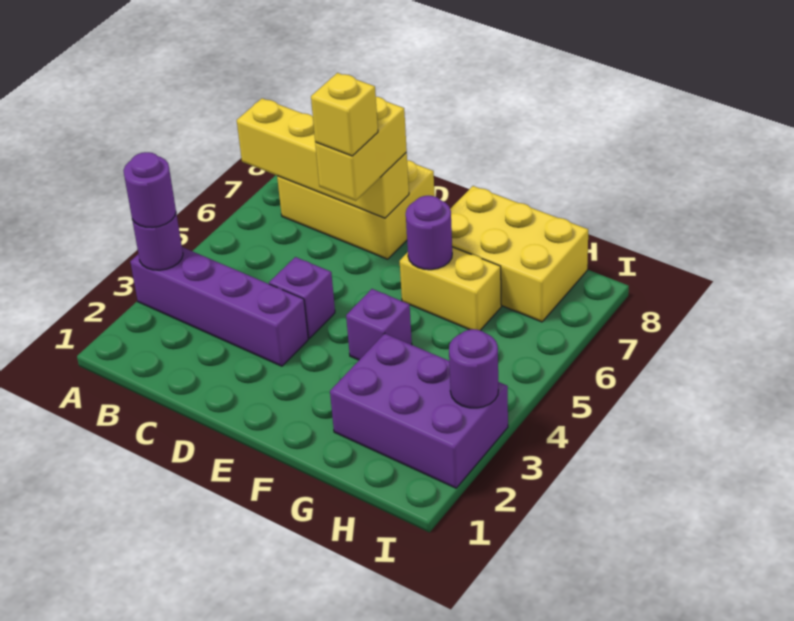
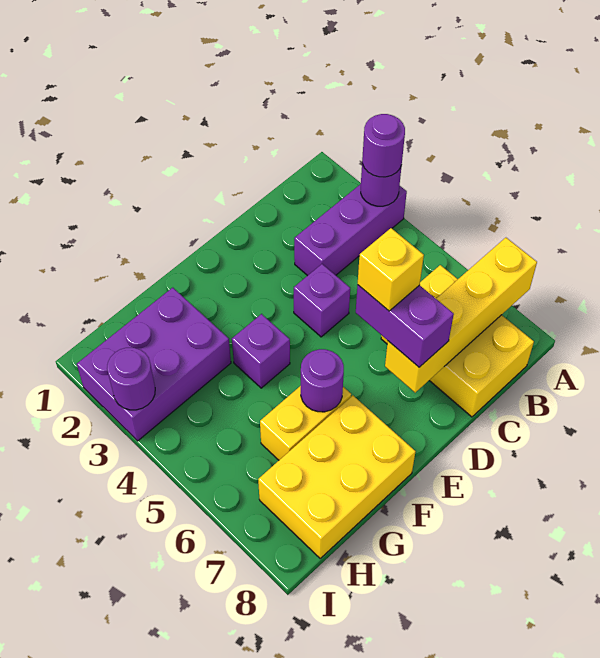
purple 1x4 brick [130,247,308,366] -> purple 1x3 brick [294,184,407,276]
yellow 2x3 brick [277,160,435,259] -> yellow 2x3 brick turned to [381,265,534,417]
yellow 1x2 brick [315,97,407,201] -> purple 1x2 brick [356,285,454,367]

